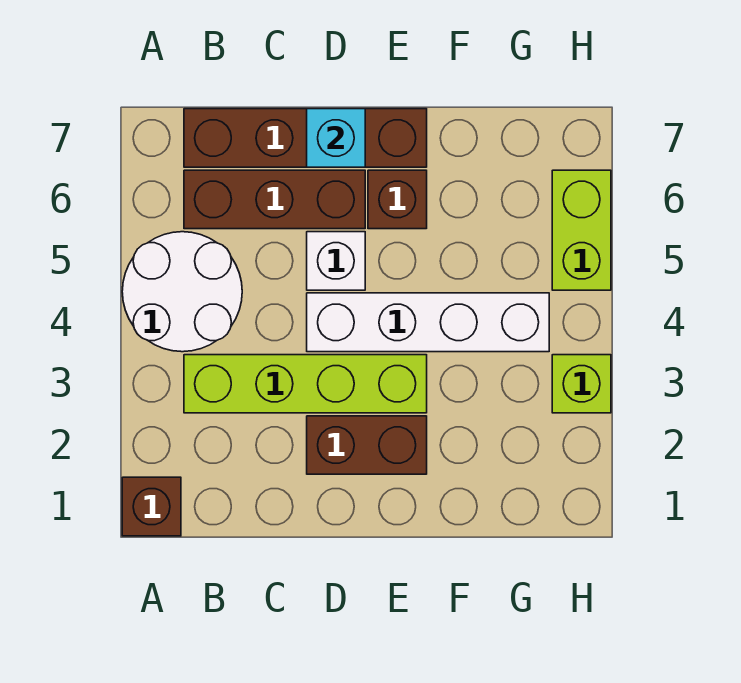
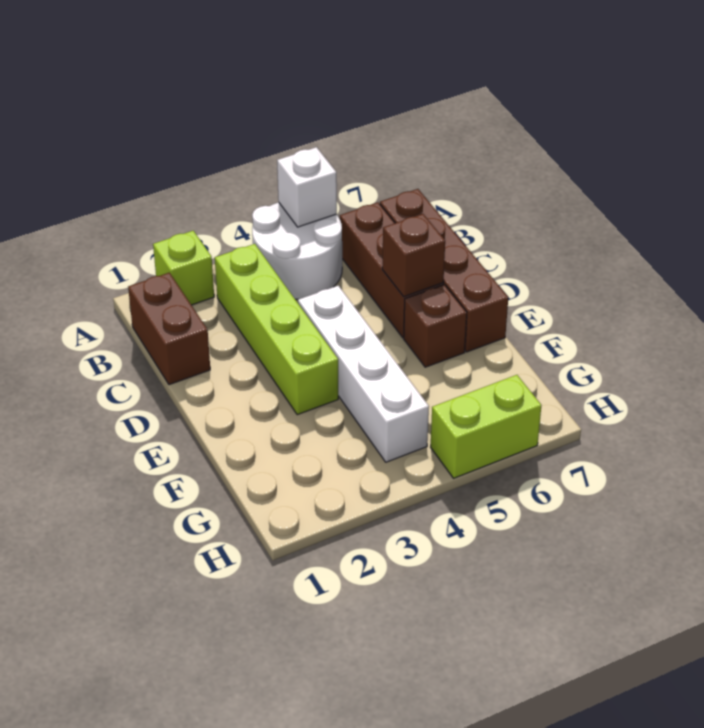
brown 1x1 brick [122,477,181,536] -> brown 1x1 brick moved to [382,214,445,297]
brown 1x2 brick [307,416,427,474] -> brown 1x2 brick moved to [128,273,210,385]
white 1x1 brick [307,232,365,290] -> white 1x1 brick moved to [277,147,337,227]
cyan 1x1 brick [307,109,365,167] -> none
lime 1x1 brick [552,355,611,413] -> lime 1x1 brick moved to [153,231,214,305]

